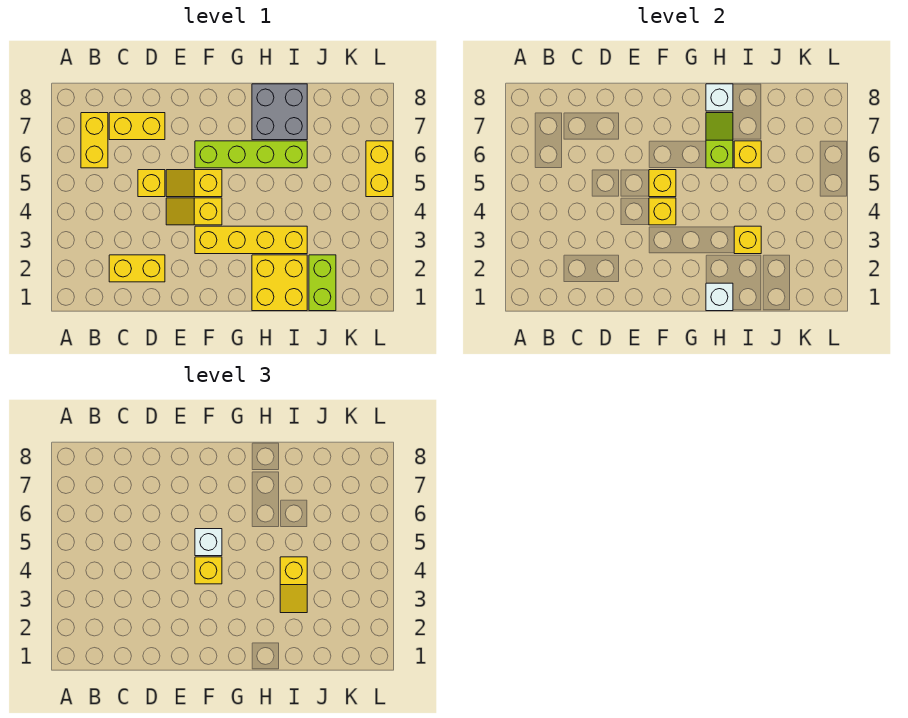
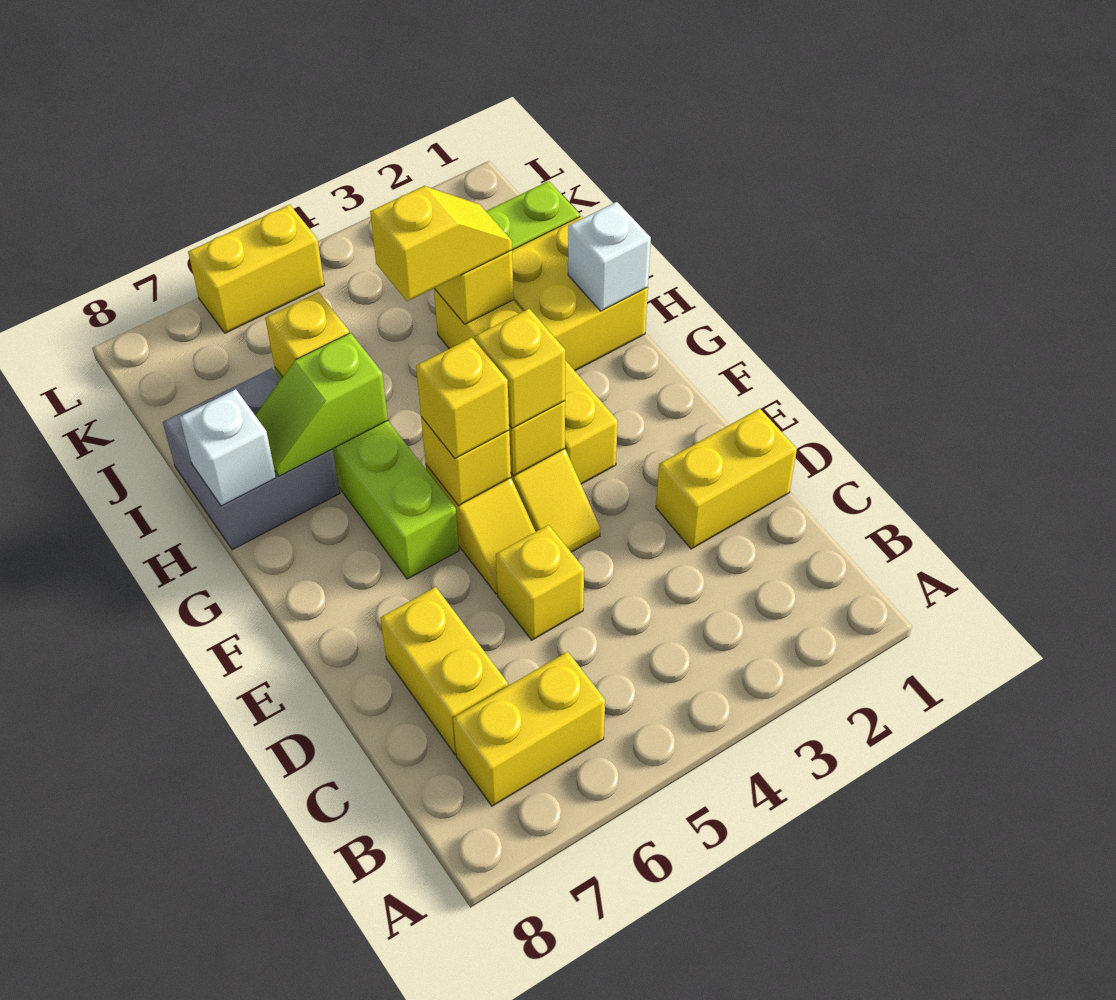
yellow 1x2 brick [109,255,165,282] -> yellow 1x2 brick turned to [656,409,797,549]
white 1x1 brick [195,529,222,556] -> yellow 1x1 brick [416,338,509,458]

